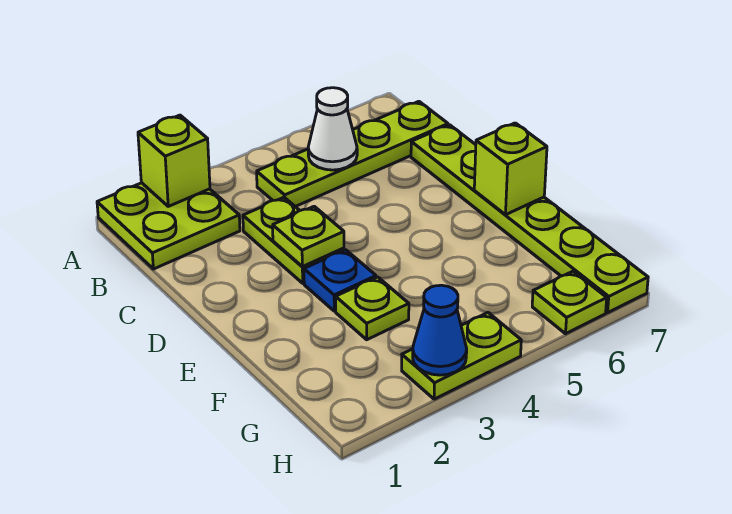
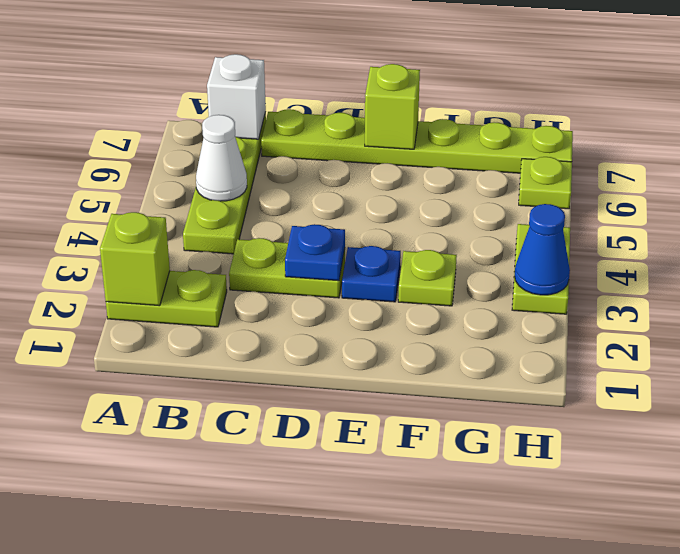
lime 2x2 plate [97,183,240,269] -> lime 1x2 plate [106,270,227,327]
none -> white 1x1 brick [207,54,266,139]
lime 1x1 plate [273,206,344,267] -> blue 1x1 plate [285,224,345,281]

